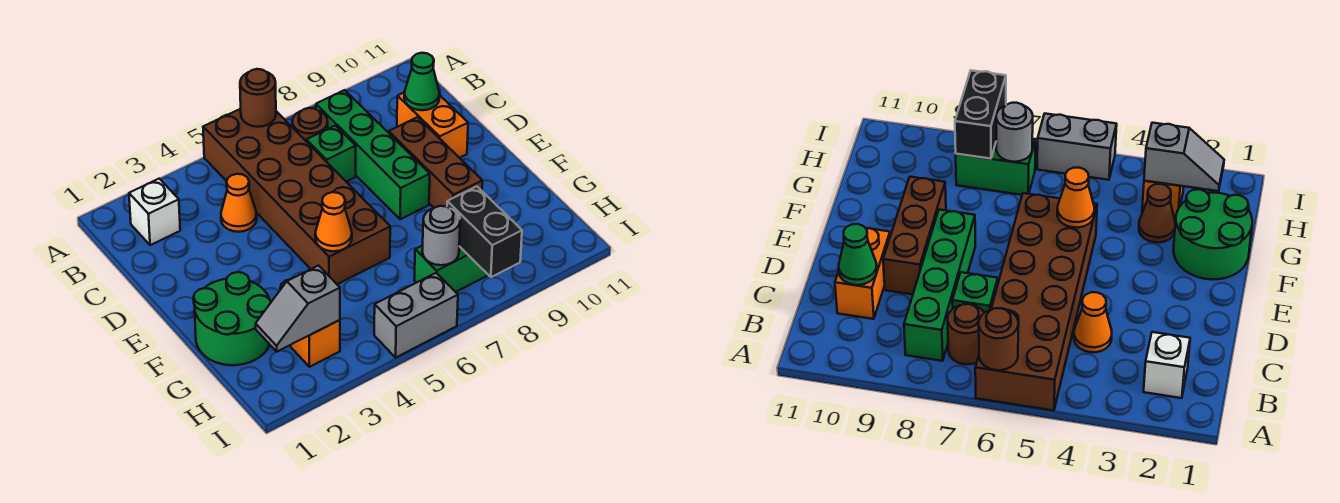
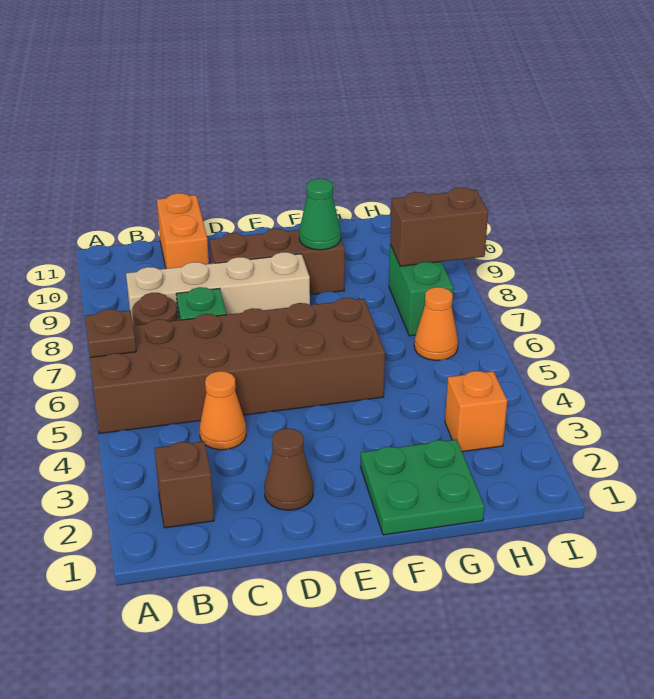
brown 1x1 round brick [240,69,276,127] -> brown 1x1 plate [85,309,136,358]
white 1x1 brick [129,179,180,245] -> brown 1x1 brick [155,441,214,528]
green 1x4 brick [316,90,430,219] -> tan 1x4 brick [126,252,310,326]
orange 1x2 brick [397,93,468,158] -> orange 1x2 brick turned to [157,193,209,269]
green 1x1 cone [404,53,440,110] -> green 1x1 cone moved to [299,179,341,250]
green 2x2 round brick [194,272,271,365] -> green 2x2 plate [360,440,484,535]
orange 1x1 cone [315,192,352,251] -> orange 1x1 cone moved to [414,287,458,360]
brown 1x1 cone [1139,184,1175,243] -> brown 1x1 cone moved to [264,428,313,510]
grey 1x2 slope [256,266,340,352] -> none
grey 1x1 round brick [422,206,460,265] -> none
black 1x2 brick [447,186,522,277] -> brown 1x2 brick [390,188,488,266]
grey 1x2 brick [374,273,458,357] -> none

